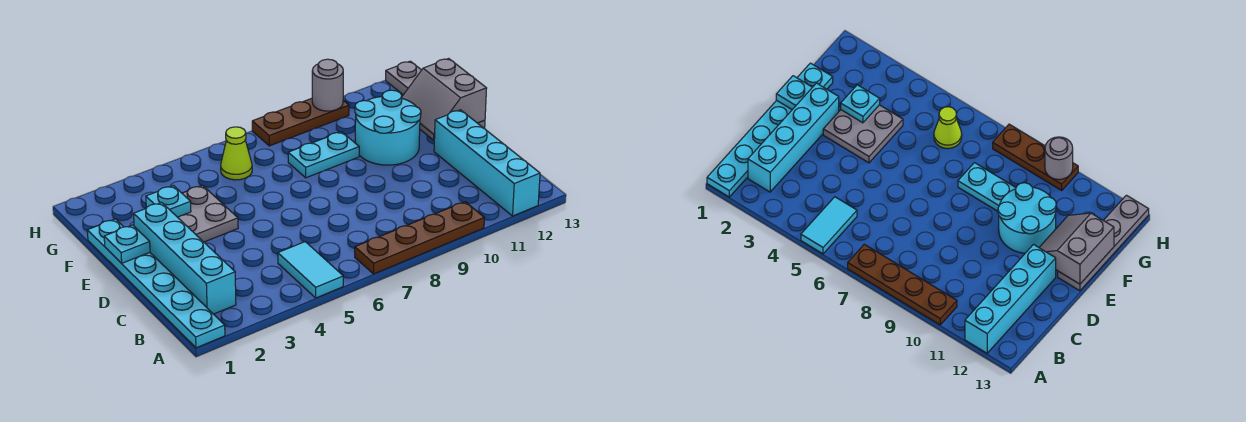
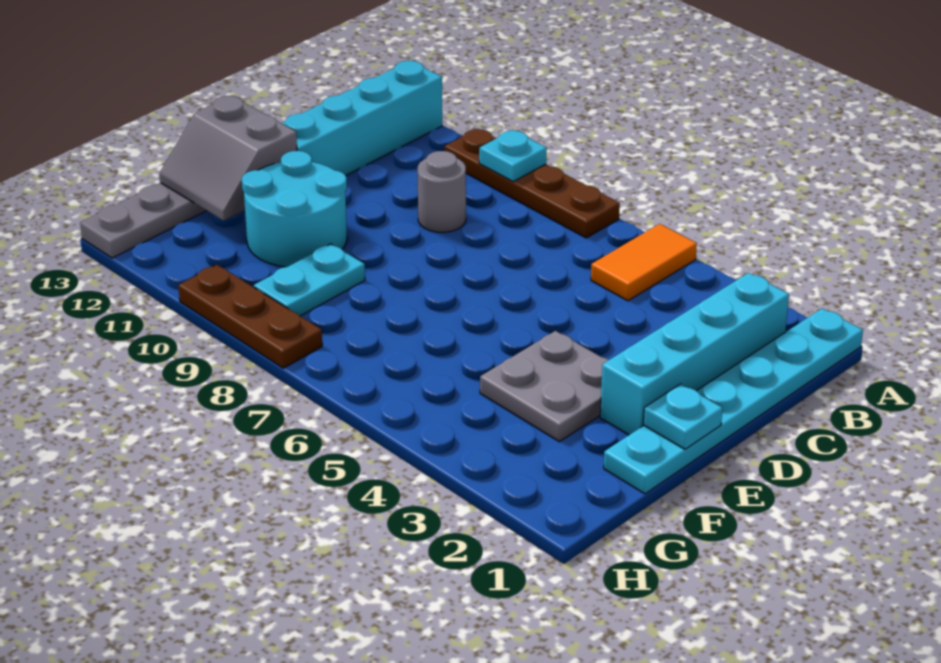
cyan 1x2 tile [278,242,343,298] -> orange 1x2 tile [591,224,697,301]
grey 2x2 slope [402,59,487,140] -> grey 2x2 slope turned to [159,96,297,221]
cyan 1x1 plate [146,186,191,217] -> cyan 1x1 plate moved to [479,130,547,182]
cyan 1x2 plate [288,132,359,178] -> cyan 1x2 plate turned to [254,244,365,316]
lime 1x1 cone [221,127,252,180] -> none
grey 1x1 round brick [312,59,343,111] -> grey 1x1 round brick moved to [418,151,466,232]

